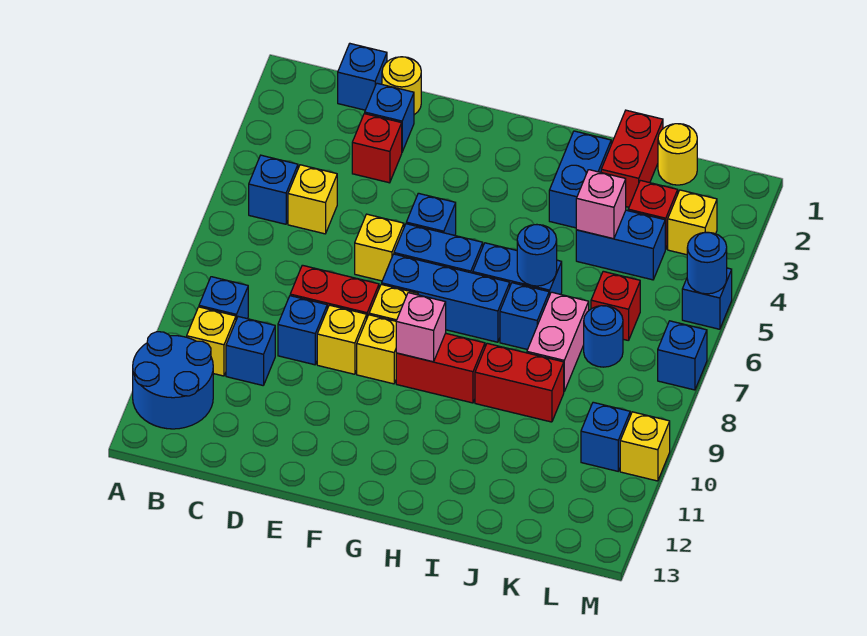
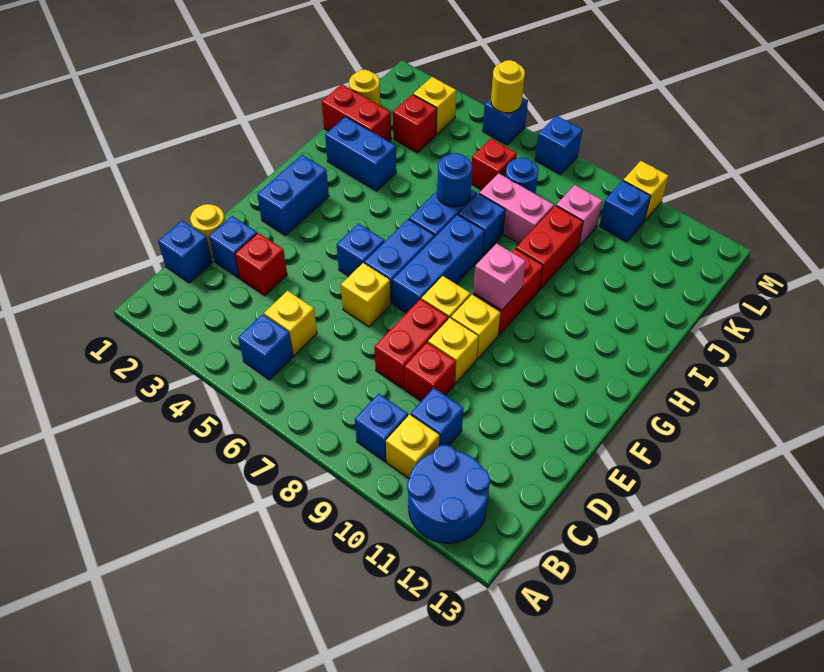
blue 1x1 brick [278,296,327,365] -> red 1x1 brick [404,343,456,401]
blue 1x2 brick [576,210,665,280] -> blue 1x2 brick moved to [257,155,329,236]
pink 1x1 brick [576,170,626,239] -> pink 1x1 brick moved to [556,185,602,246]
blue 1x1 round brick [687,232,727,294] -> yellow 1x1 round brick [491,60,525,113]

